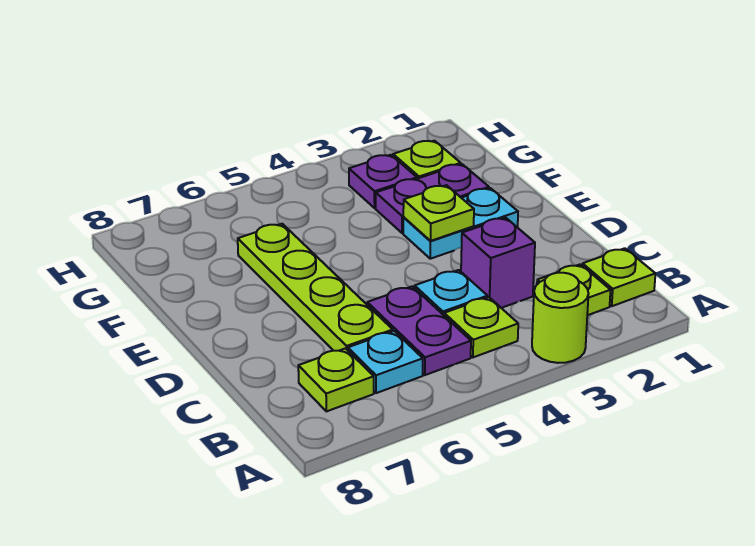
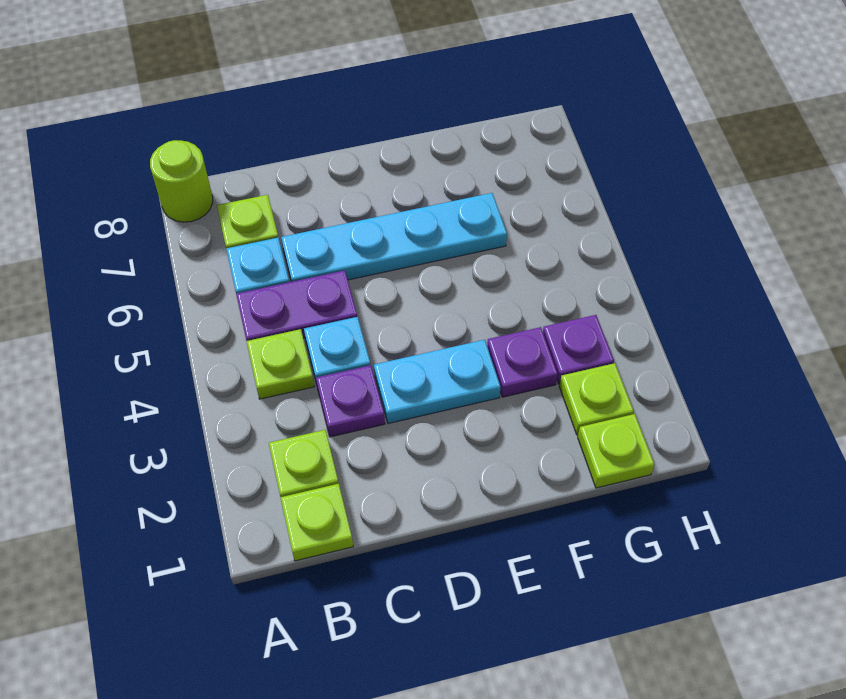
lime 1x1 round brick [532,273,589,363] -> lime 1x1 round brick moved to [150,140,213,222]
purple 1x1 brick [461,218,535,308] -> purple 1x1 plate [316,365,385,437]
lime 1x4 plate [238,224,393,351] -> cyan 1x4 plate [281,193,507,282]
cyan 1x2 plate [403,188,518,259] -> cyan 1x2 plate turned to [374,340,501,423]
lime 1x1 plate [403,185,474,241] -> lime 1x1 plate moved to [578,414,655,488]
purple 1x2 plate [376,164,489,233] -> purple 1x1 plate [487,327,558,397]

